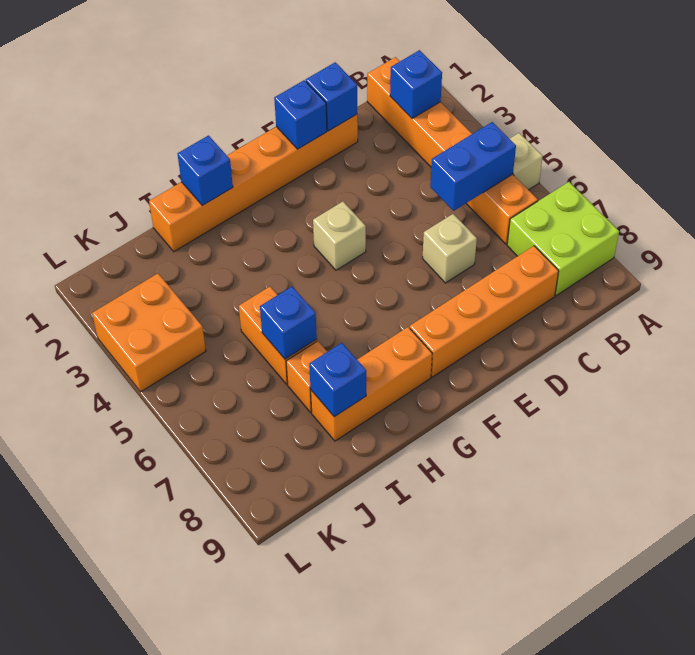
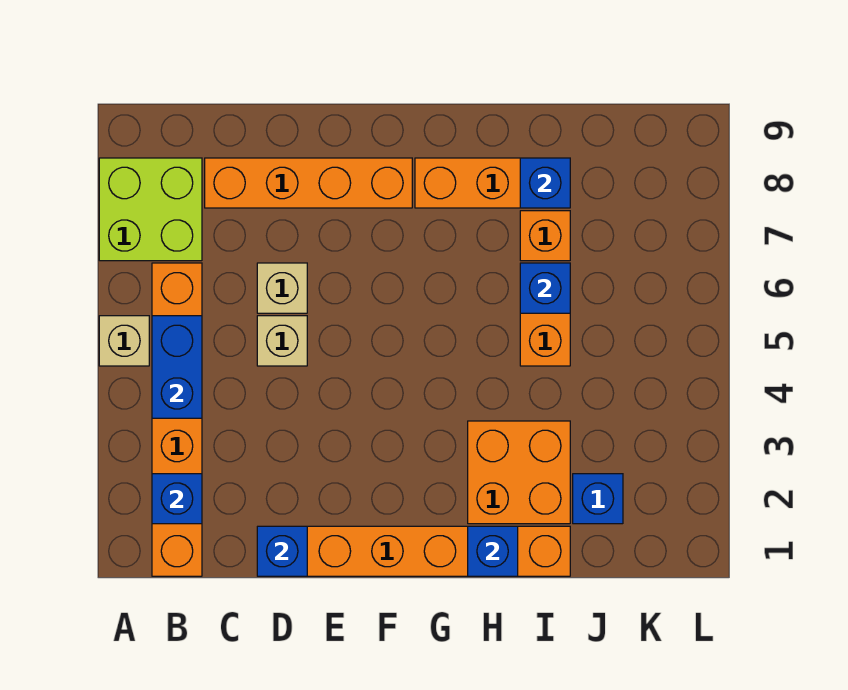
blue 1x2 brick [430,122,516,211] -> blue 1x2 brick turned to [152,316,202,418]
blue 1x1 brick [274,80,327,149] -> blue 1x1 brick moved to [573,474,623,524]
tan 1x1 brick [313,202,366,270] -> tan 1x1 brick moved to [257,316,307,366]
orange 2x2 brick [92,274,206,392] -> orange 2x2 brick moved to [468,421,570,524]

